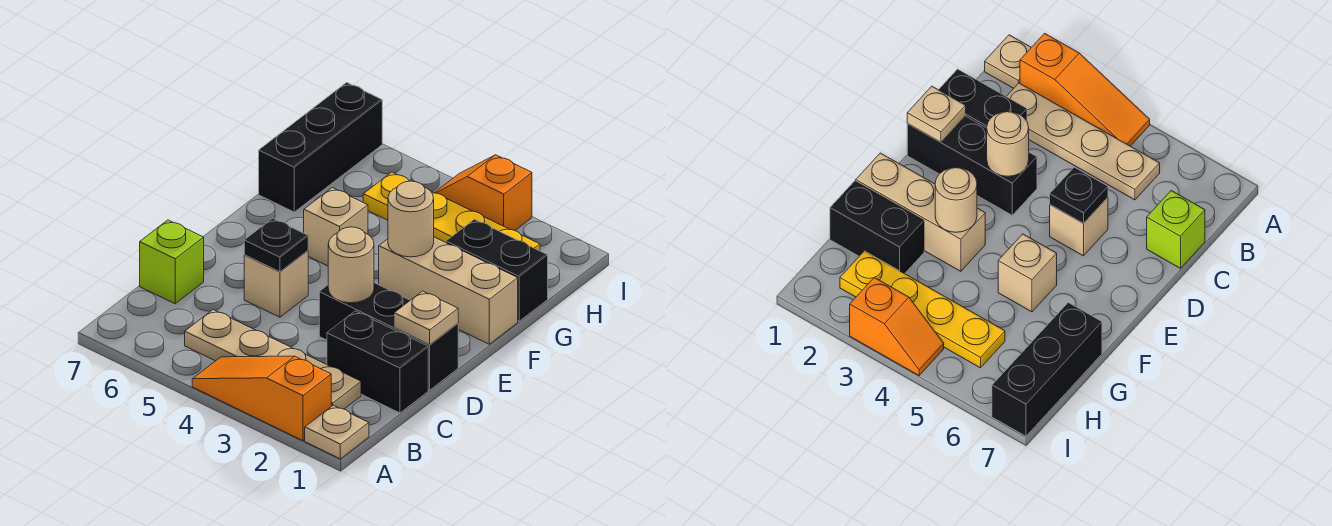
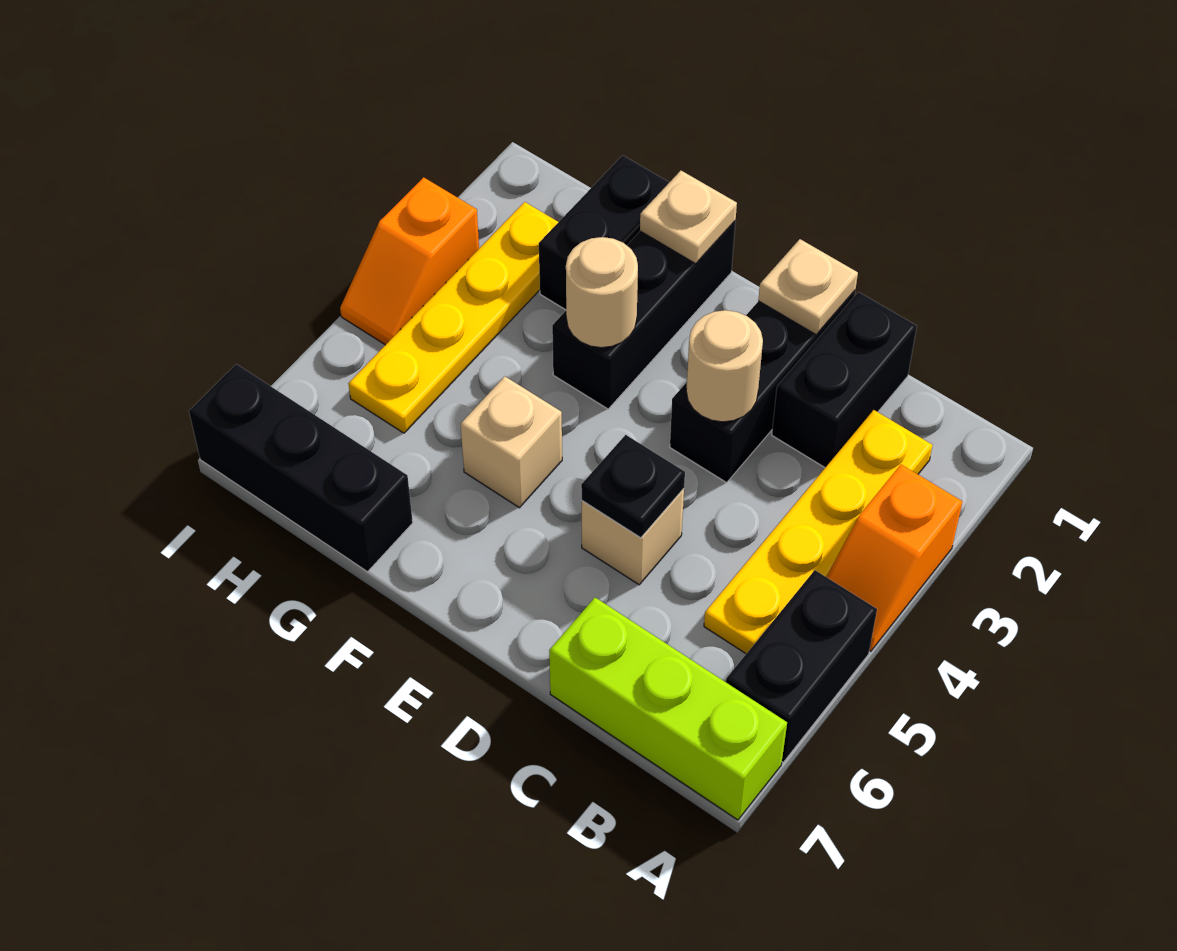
tan 1x1 plate [305,405,369,459] -> tan 1x1 plate moved to [640,171,737,264]
orange 1x3 slope [192,356,331,441] -> orange 1x2 slope [827,465,963,651]
none -> black 1x2 brick [726,570,877,762]
tan 1x4 plate [185,310,361,409] -> yellow 1x4 plate [704,410,932,654]
lime 1x1 brick [140,220,204,304] -> lime 1x3 brick [549,598,787,820]
tan 1x3 brick [379,237,518,344] -> black 1x3 brick [552,221,736,409]

